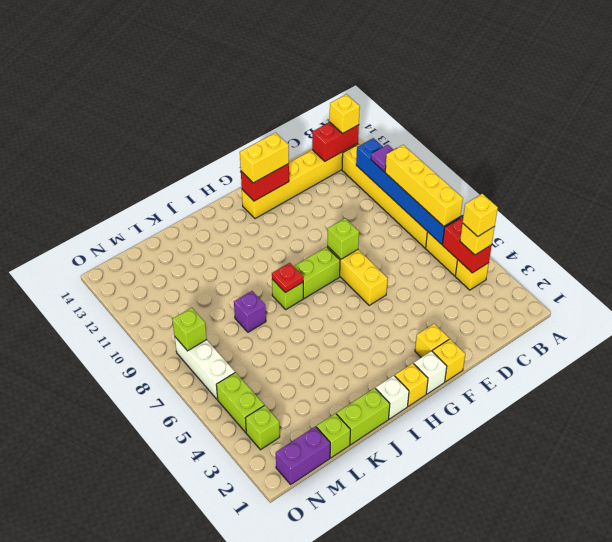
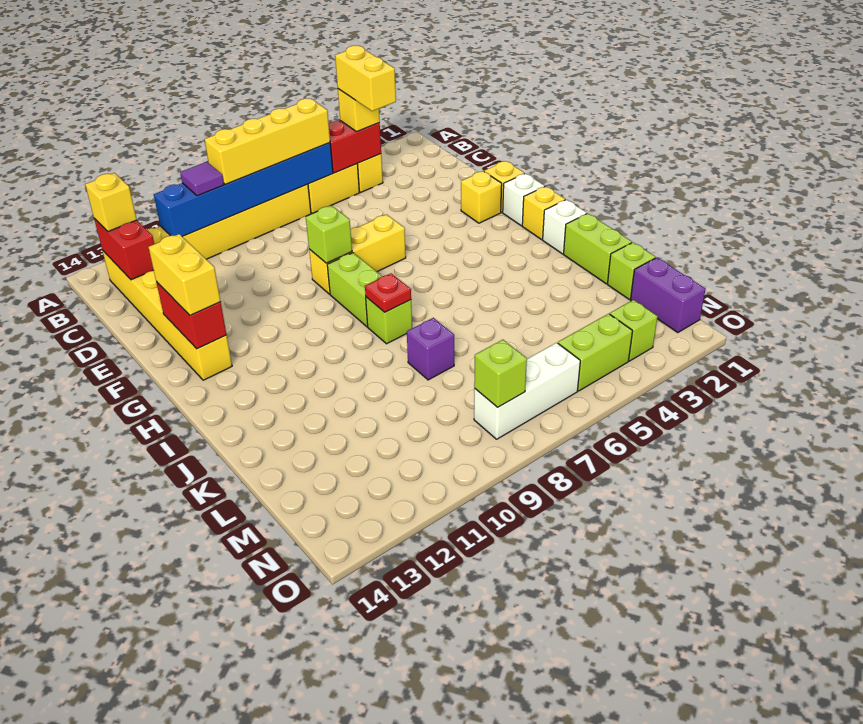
yellow 1x1 brick [463,194,498,236] -> yellow 1x2 brick [335,46,396,111]

